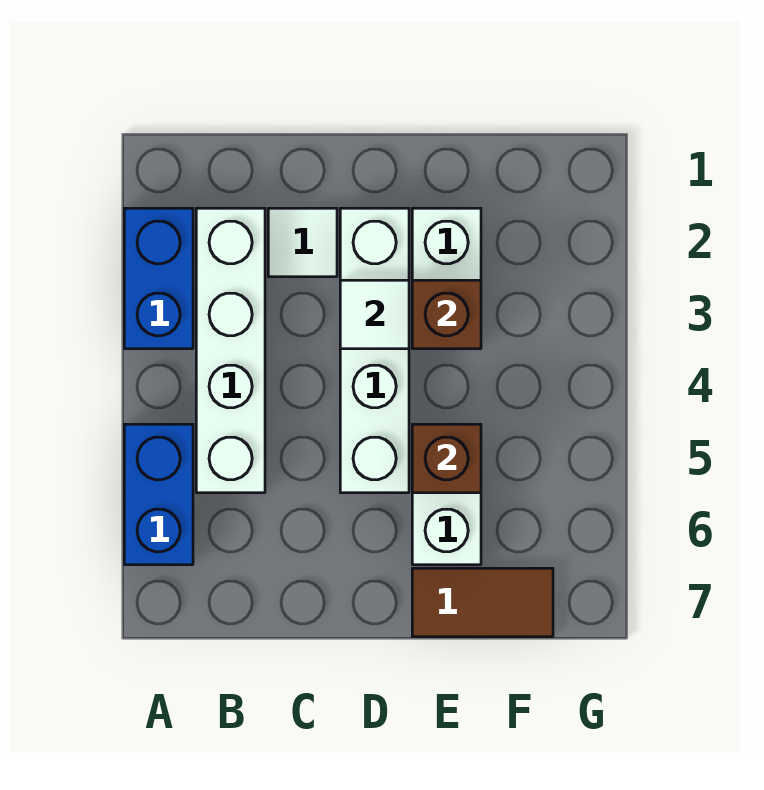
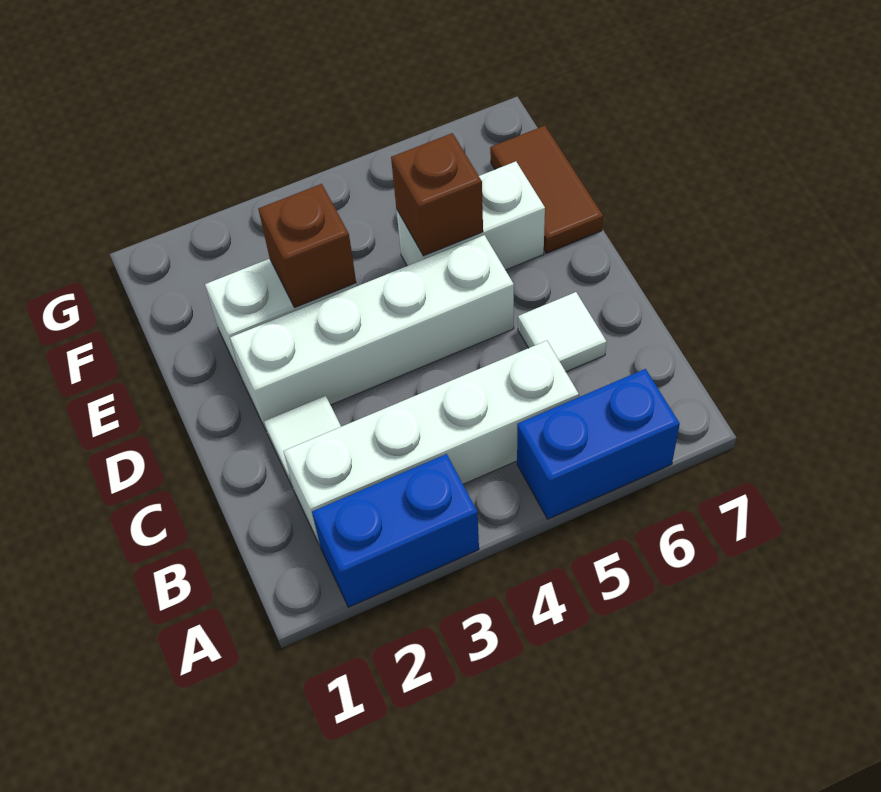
white 1x1 tile [340,280,409,349] -> white 1x1 tile moved to [518,292,607,372]

